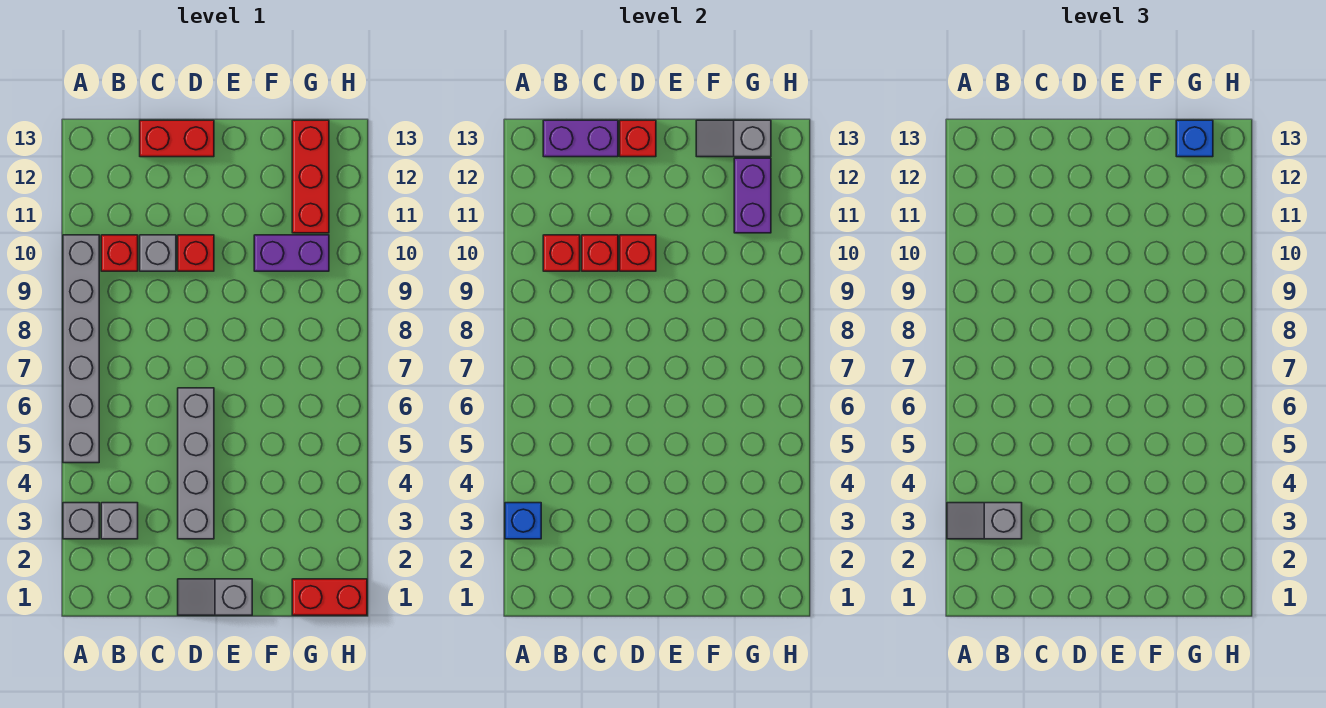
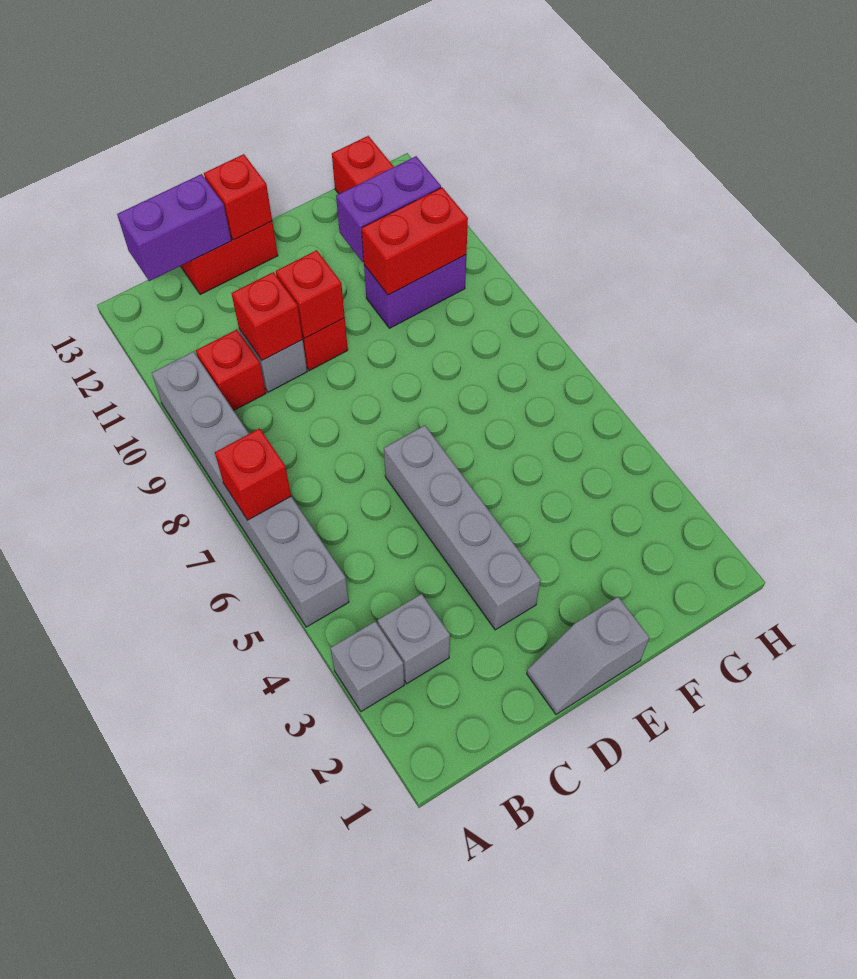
blue 1x1 brick [505,503,541,539] -> none
grey 1x2 slope [947,503,1022,539] -> none
red 1x1 brick [543,235,580,271] -> red 1x1 brick moved to [215,428,291,520]
grey 1x2 slope [696,120,771,157] -> none
red 1x2 brick [292,579,367,615] -> red 1x2 brick moved to [362,187,468,295]
purple 1x2 brick [734,158,771,233] -> purple 1x2 brick turned to [336,156,441,262]
blue 1x1 brick [1176,120,1213,157] -> none

